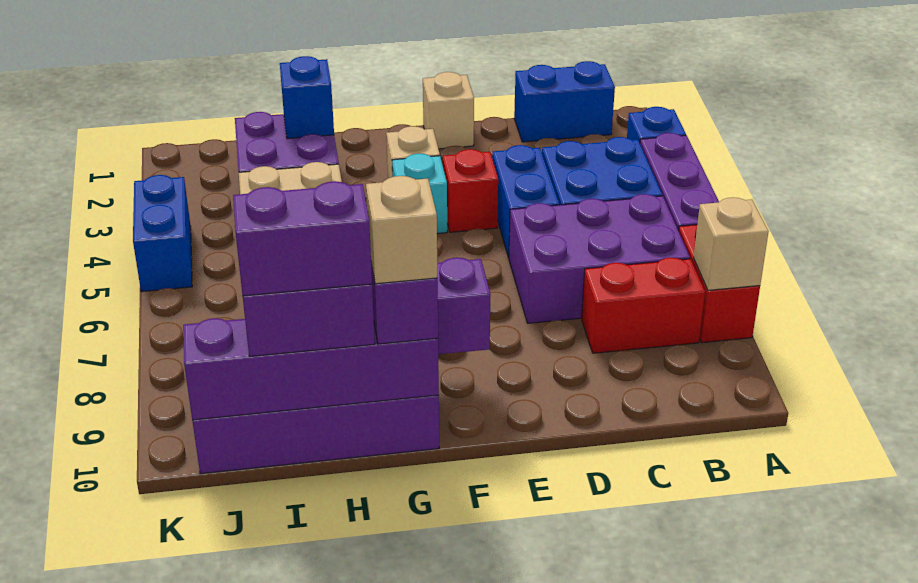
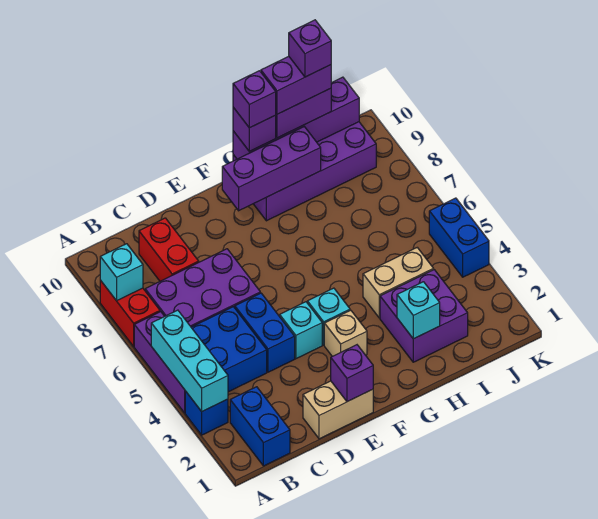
none -> cyan 1x3 brick [151,310,228,411]
tan 1x1 brick [694,197,769,290] -> cyan 1x1 brick [100,244,143,301]
blue 1x2 brick [514,61,615,142] -> blue 1x2 brick turned to [230,387,290,466]
red 1x2 brick [582,258,705,353] -> red 1x2 brick turned to [139,218,199,281]
tan 1x1 brick [423,72,474,149] -> tan 1x2 brick [303,381,373,439]
none -> purple 1x1 brick [331,345,373,402]
red 1x1 brick [443,149,498,232] -> cyan 1x1 brick [280,302,322,359]
tan 1x1 brick [366,176,437,284] -> purple 1x1 brick [233,71,276,128]
blue 1x1 brick [280,56,334,139] -> cyan 1x1 brick [397,282,440,339]
none -> purple 1x1 brick [289,20,331,77]

